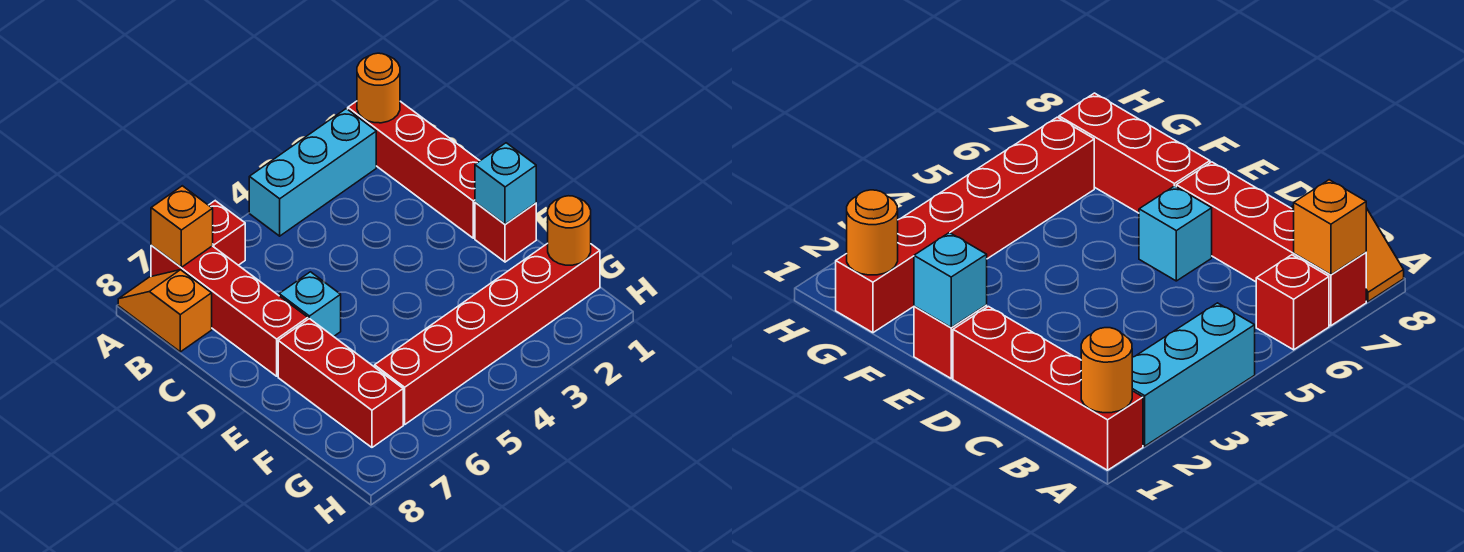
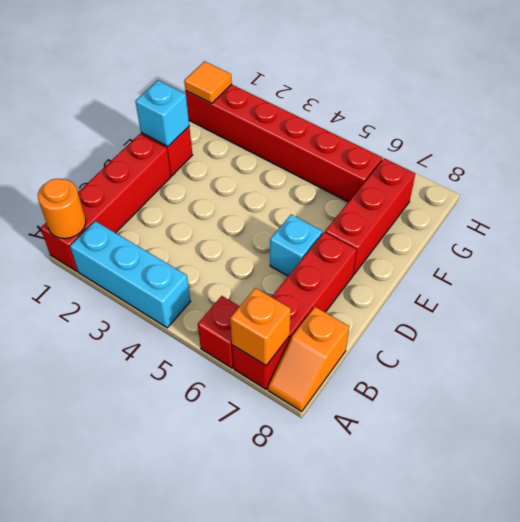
orange 1x1 round brick [548,196,591,265] -> orange 1x1 tile [184,61,232,104]

